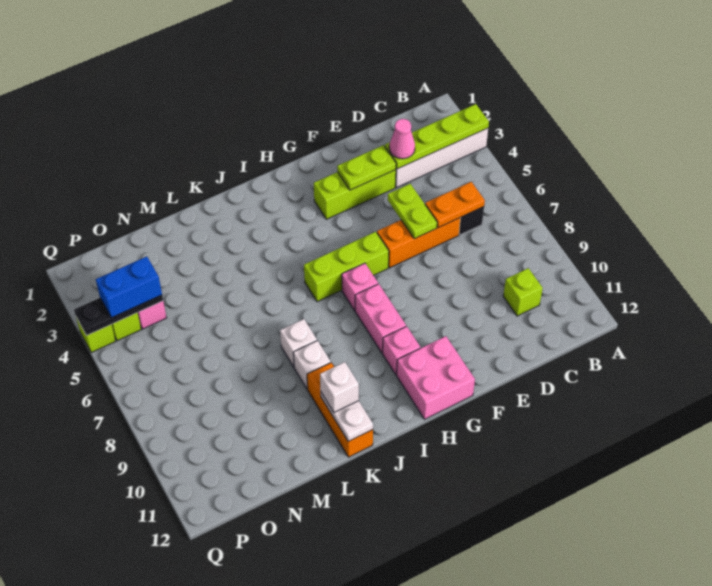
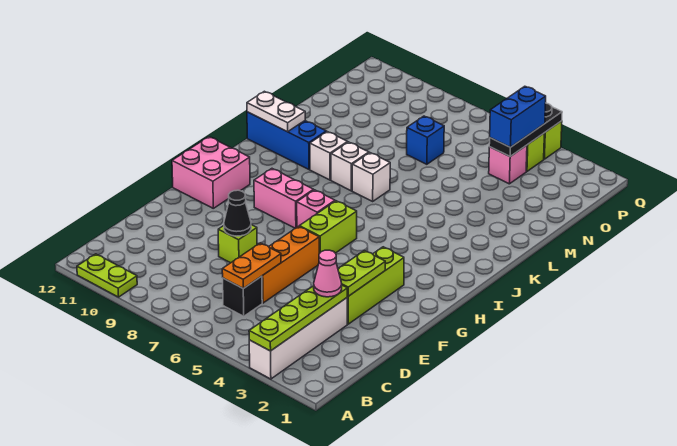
lime 1x1 brick [503,268,543,316] -> lime 1x1 brick moved to [218,225,257,263]
lime 1x2 plate [388,184,437,239] -> lime 1x2 plate moved to [77,254,137,297]
none -> black 1x1 cone [224,190,251,236]
lime 1x3 brick [304,232,389,302] -> lime 1x2 brick [299,201,357,254]
pink 1x1 brick [383,326,420,375] -> none
orange 1x3 brick [307,363,373,457] -> blue 1x3 brick [247,112,326,169]
white 1x1 brick [320,362,359,412] -> white 1x1 brick moved to [352,153,390,201]
none -> blue 1x1 brick [407,116,444,164]

